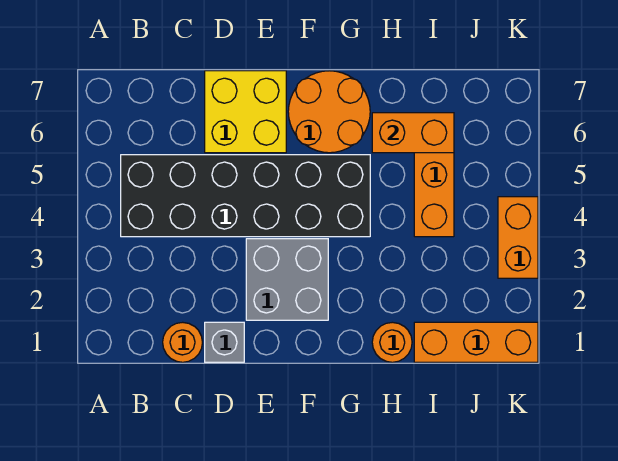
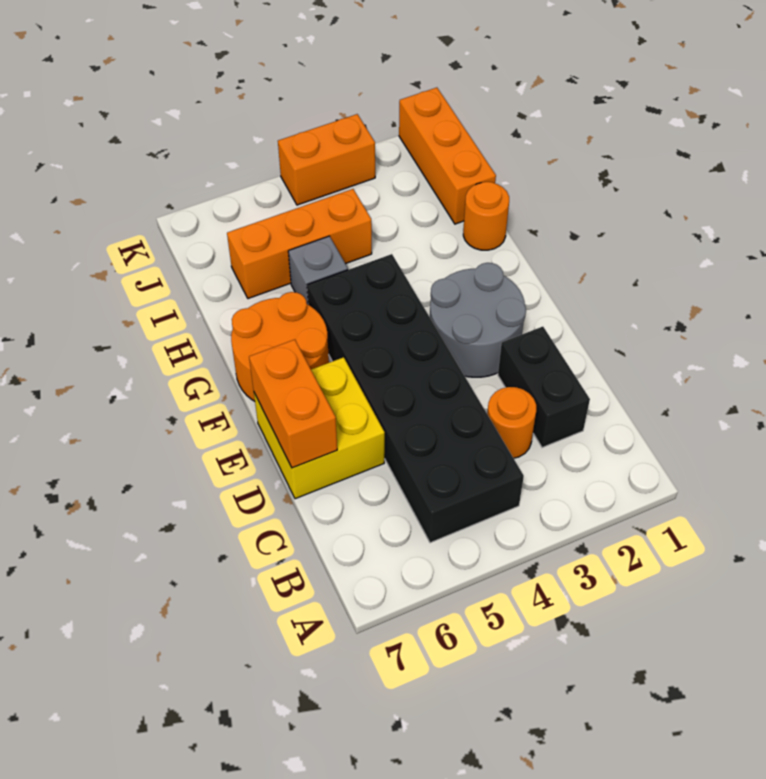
orange 1x1 round brick [163,322,202,362] -> orange 1x1 round brick moved to [487,387,536,458]
none -> black 1x2 brick [498,327,590,448]
grey 1x1 brick [205,322,244,362] -> grey 1x1 brick moved to [288,236,348,304]
grey 2x2 brick [246,239,328,320] -> grey 2x2 round brick [430,263,526,377]
orange 1x2 brick [372,113,454,153] -> orange 1x2 brick moved to [249,340,337,468]

